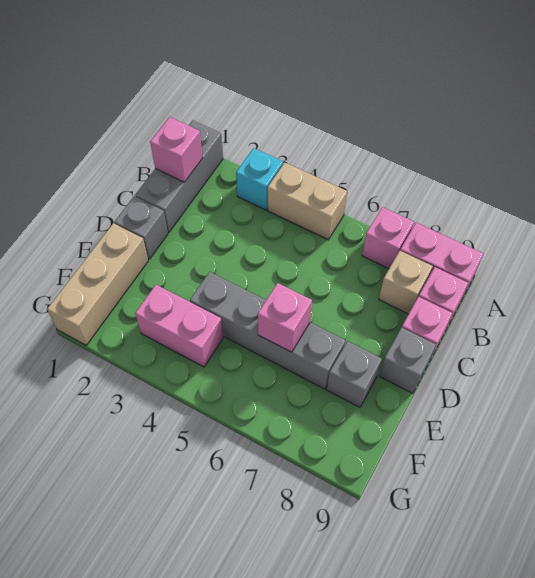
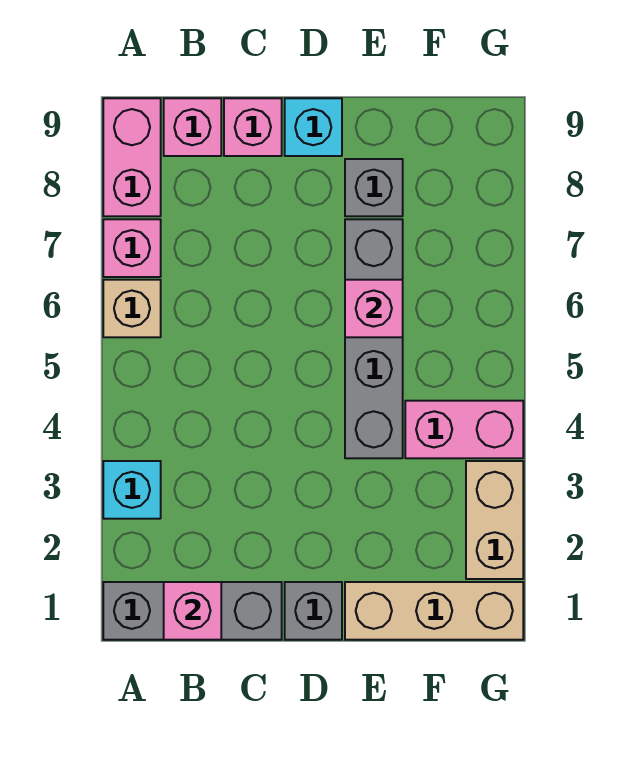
tan 1x2 brick [268,163,347,240] -> tan 1x2 brick moved to [466,461,523,579]
tan 1x1 brick [379,251,433,314] -> tan 1x1 brick moved to [103,280,161,337]
grey 1x1 brick [379,327,436,393] -> cyan 1x1 brick [285,98,342,156]
pink 1x2 brick [135,285,223,367] -> pink 1x2 brick turned to [405,401,523,458]

